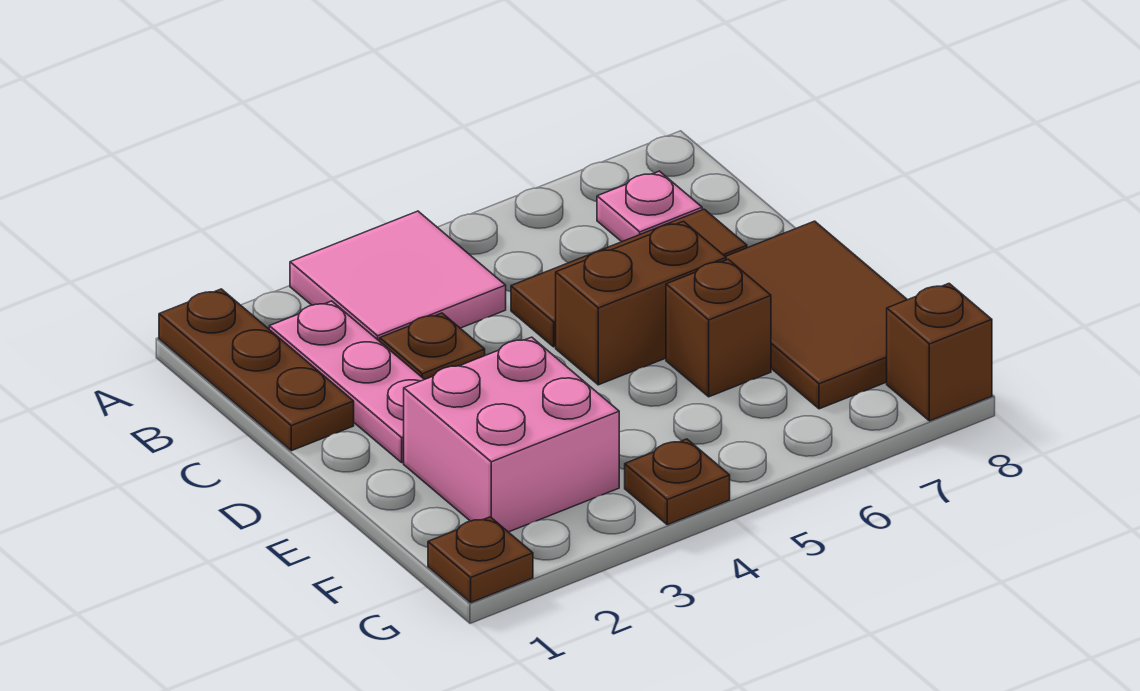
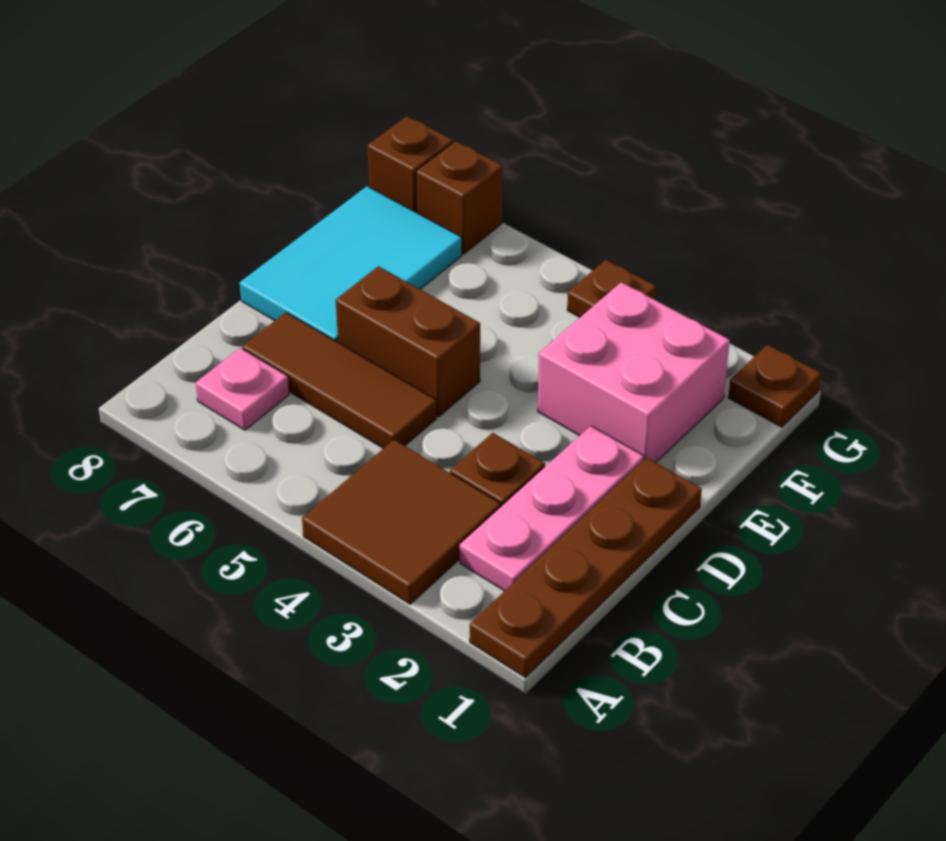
brown 1x3 plate [159,289,354,451] -> brown 1x4 plate [470,458,702,678]
pink 2x2 tile [290,211,506,341] -> brown 2x2 tile [302,440,501,604]
brown 2x3 tile [725,221,907,409] -> cyan 2x3 tile [240,186,462,342]
brown 1x1 brick [666,259,771,397] -> brown 1x1 brick moved to [416,141,503,254]

